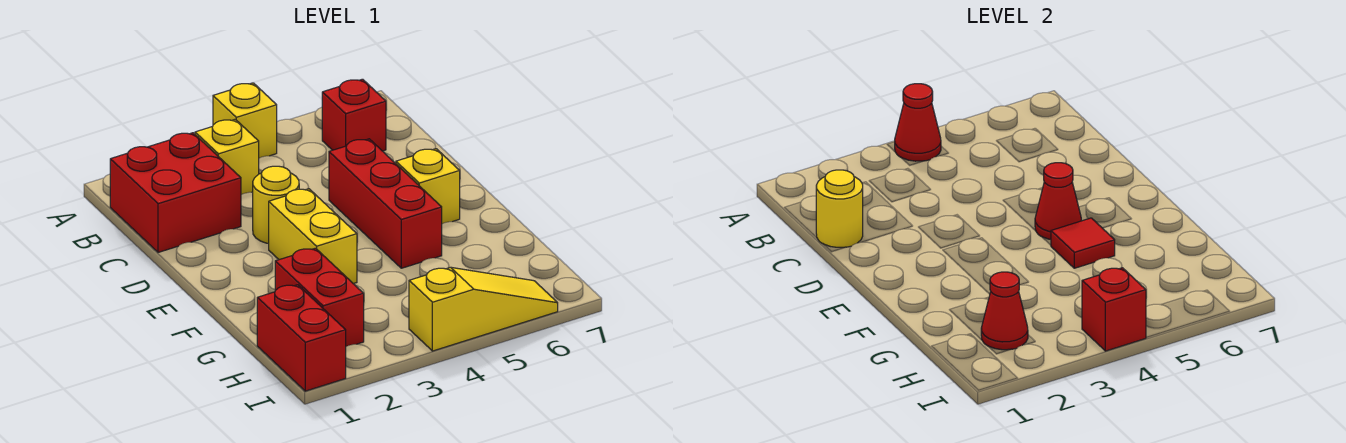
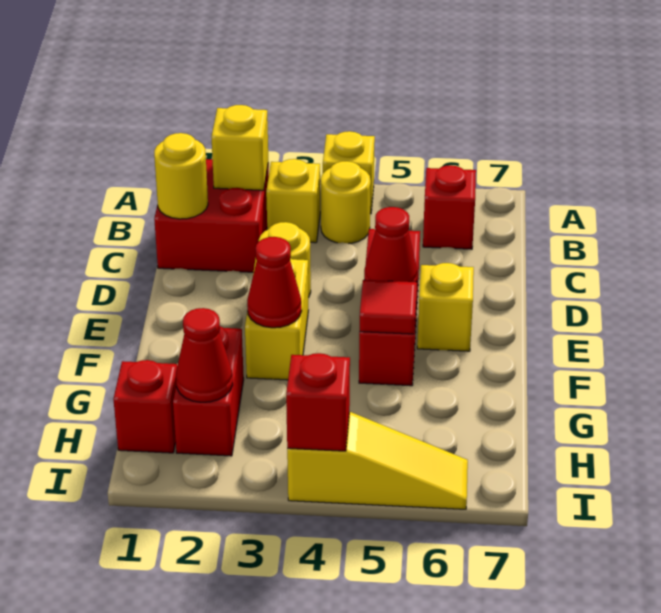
red 1x1 cone [895,84,941,161] -> red 1x1 cone moved to [247,237,302,328]
none -> yellow 1x1 brick [211,105,268,190]
none -> yellow 1x1 round brick [321,161,371,244]
red 1x2 brick [257,285,346,391] -> red 1x1 brick [113,360,177,453]

